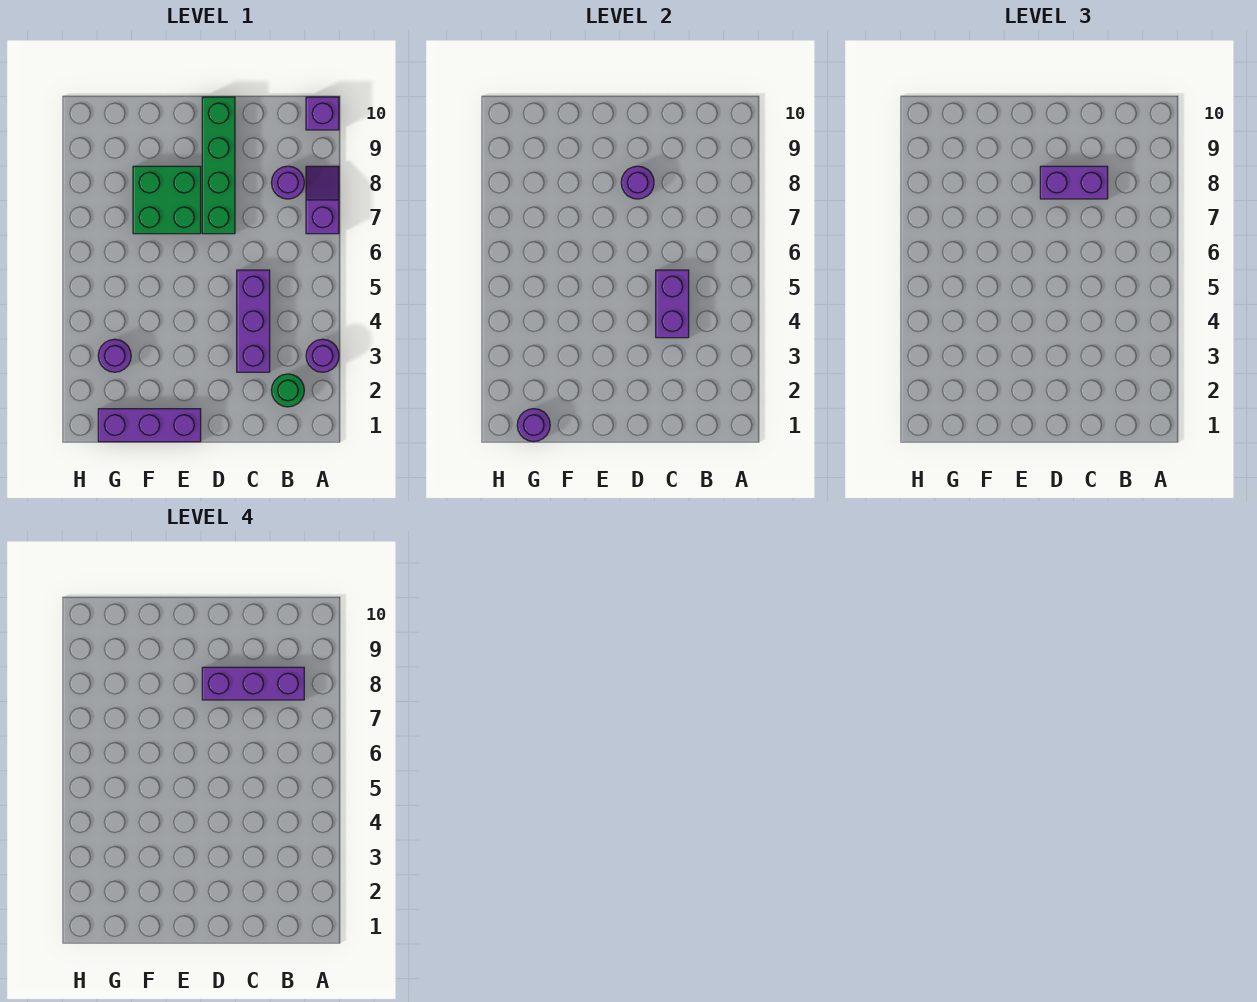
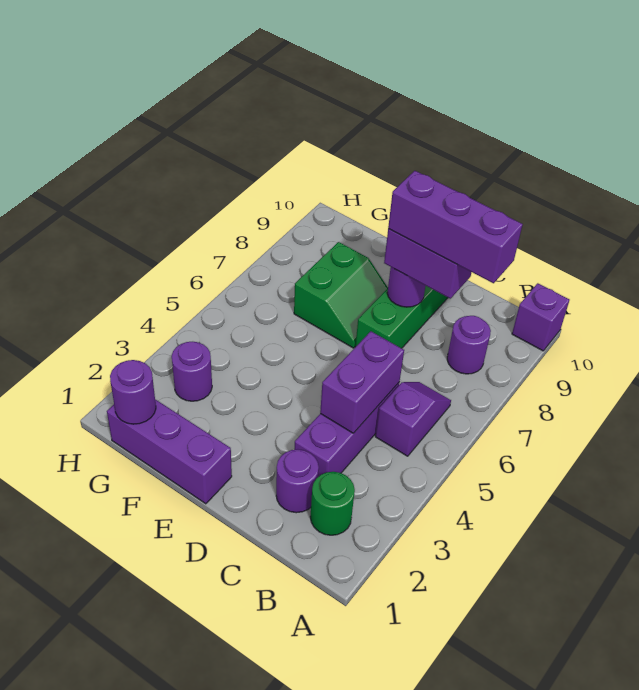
purple 1x1 round brick [306,339,339,372] -> purple 1x1 round brick moved to [276,449,319,513]
purple 1x2 slope [306,166,339,234] -> purple 1x2 slope moved to [375,382,451,456]
green 2x2 brick [133,166,201,234] -> green 2x2 slope [294,242,388,348]

